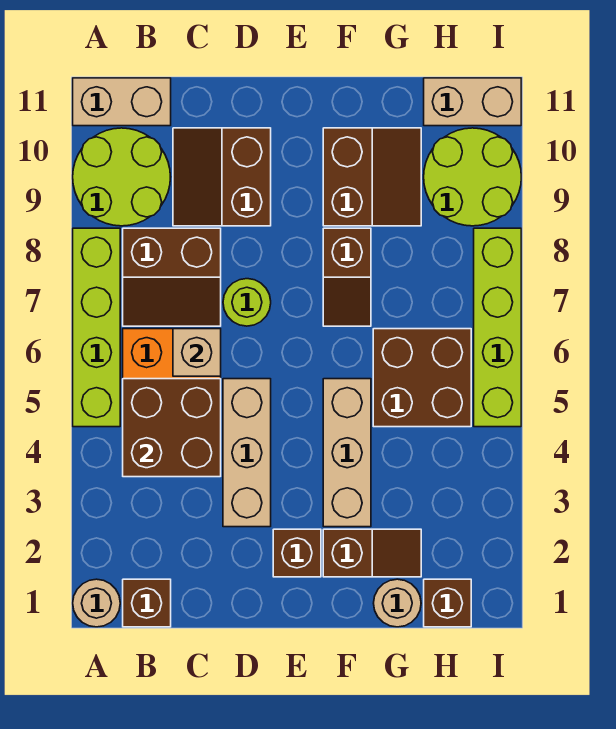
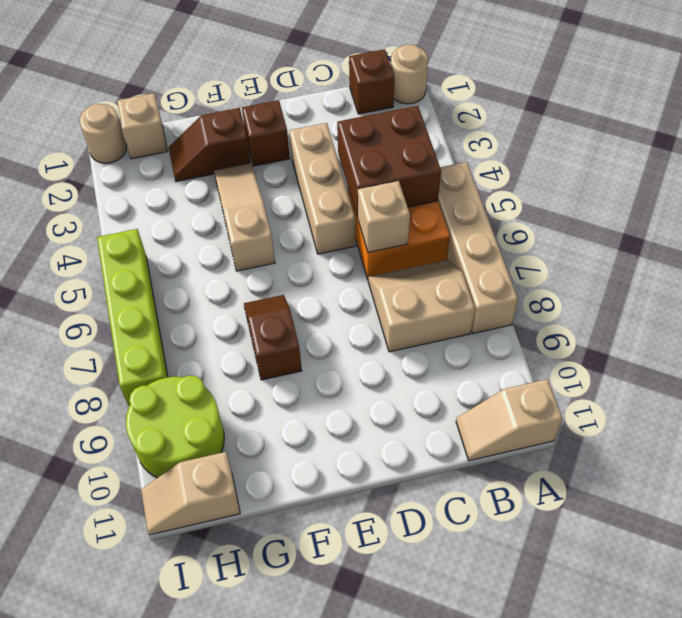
lime 1x4 brick [73,228,120,427] -> tan 1x4 brick [438,162,518,333]
lime 2x2 round brick [73,128,170,226] -> none
tan 1x2 brick [73,78,171,126] -> tan 1x2 slope [456,379,563,461]
brown 2x2 slope [123,228,221,326] -> tan 2x2 slope [368,260,475,352]
brown 2x2 slope [173,128,271,226] -> none
lime 1x1 round brick [223,279,271,326] -> none
tan 1x3 brick [323,379,371,527] -> tan 1x3 slope [214,163,275,271]
brown 2x2 slope [323,128,421,226] -> none
tan 1x1 round brick [374,579,421,627] -> tan 1x1 round brick moved to [80,104,127,163]
brown 2x2 brick [373,329,471,427] -> none
brown 1x1 brick [424,579,471,627] -> tan 1x1 brick [117,93,167,159]
tan 1x2 brick [424,78,521,126] -> tan 1x2 slope [141,452,240,535]

